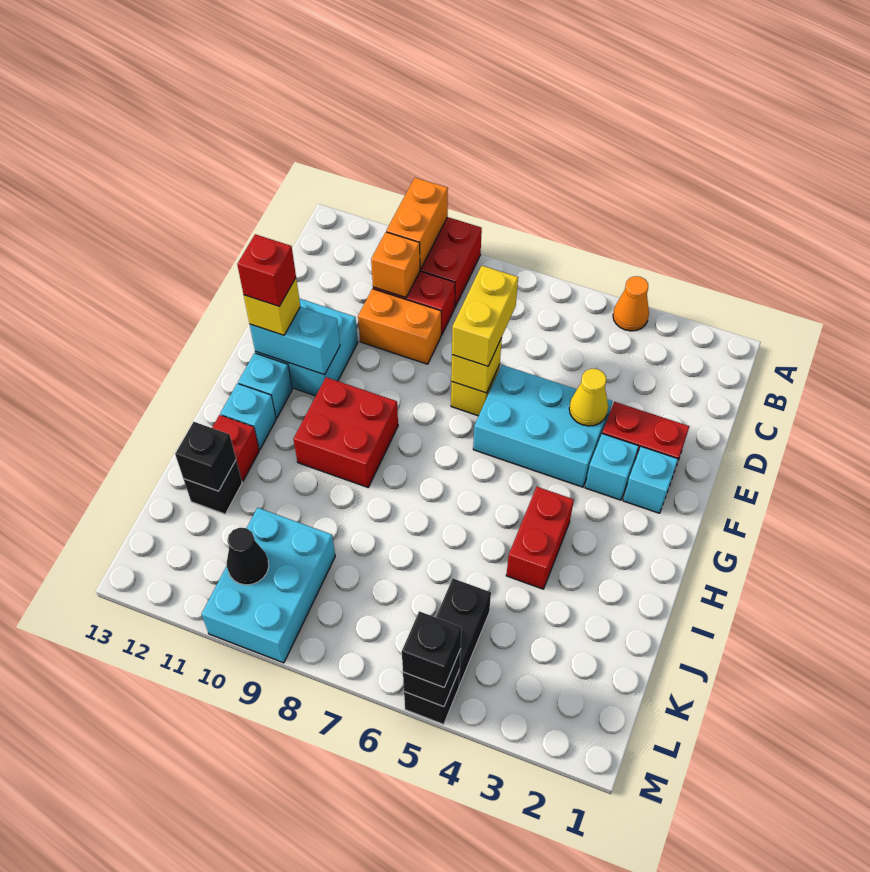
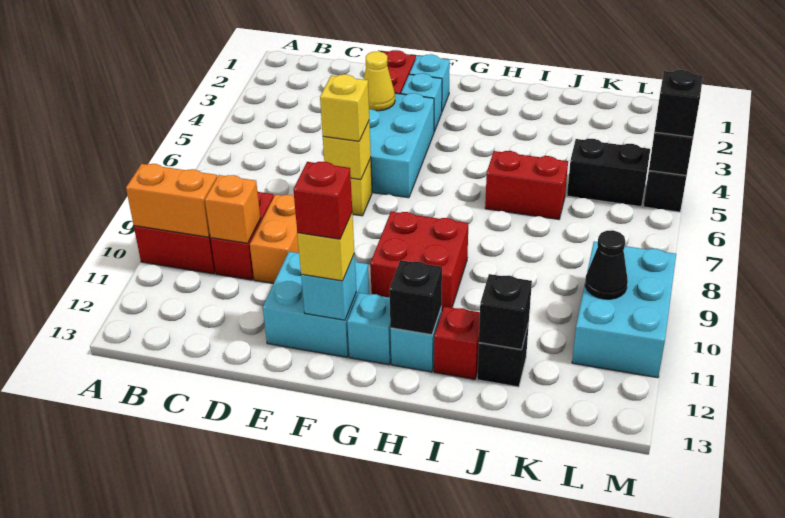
orange 1x1 cone [613,276,649,331] -> none
yellow 1x2 brick [452,266,518,366] -> yellow 1x1 brick [320,74,369,141]
cyan 1x2 brick [250,307,340,375] -> cyan 1x1 brick [301,253,356,320]
red 1x2 brick [506,487,574,589] -> red 1x2 brick moved to [485,151,568,219]
none -> black 1x1 brick [389,260,442,335]
cyan 2x3 brick [201,508,335,663] -> cyan 2x3 brick turned to [572,242,676,378]

